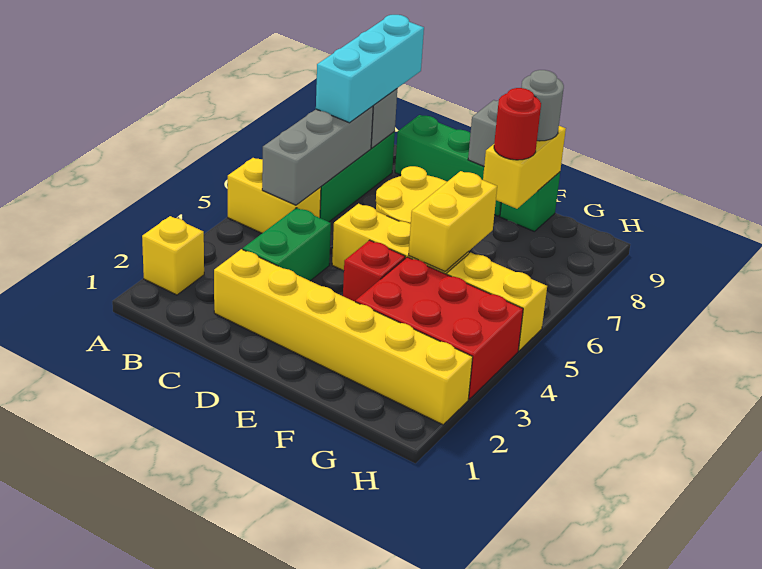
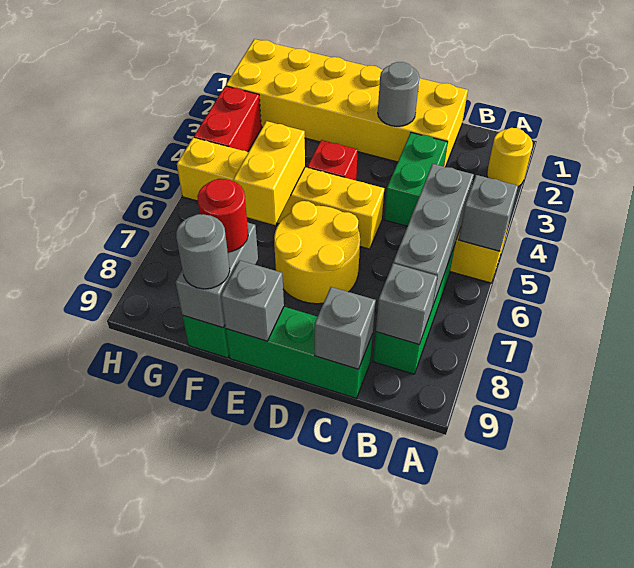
yellow 1x1 brick [142,216,204,295] -> yellow 1x1 round brick [487,128,533,187]
none -> grey 1x1 brick [459,175,518,251]
cyan 1x3 brick [316,15,424,123] -> none
yellow 1x6 brick [214,249,473,425] -> yellow 2x6 brick [226,39,468,167]
none -> grey 1x1 brick [315,287,376,369]
none -> grey 1x1 round brick [378,62,420,126]
red 2x3 brick [355,257,523,399] -> red 1x2 brick [194,86,261,152]
yellow 1x2 brick [483,126,566,209] -> grey 1x2 brick [176,222,258,328]

